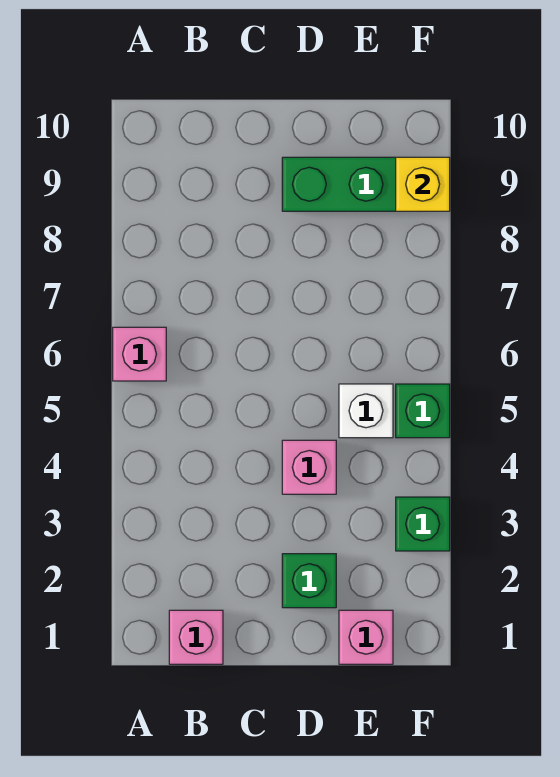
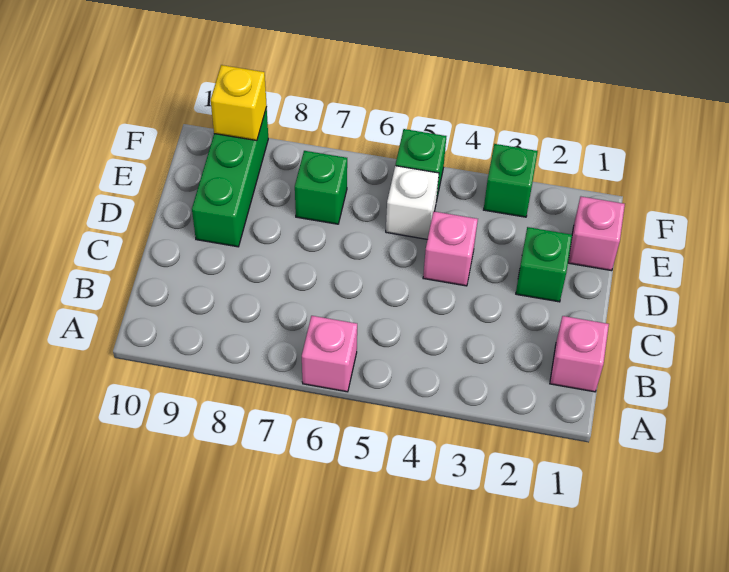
none -> green 1x1 brick [295,151,347,224]

